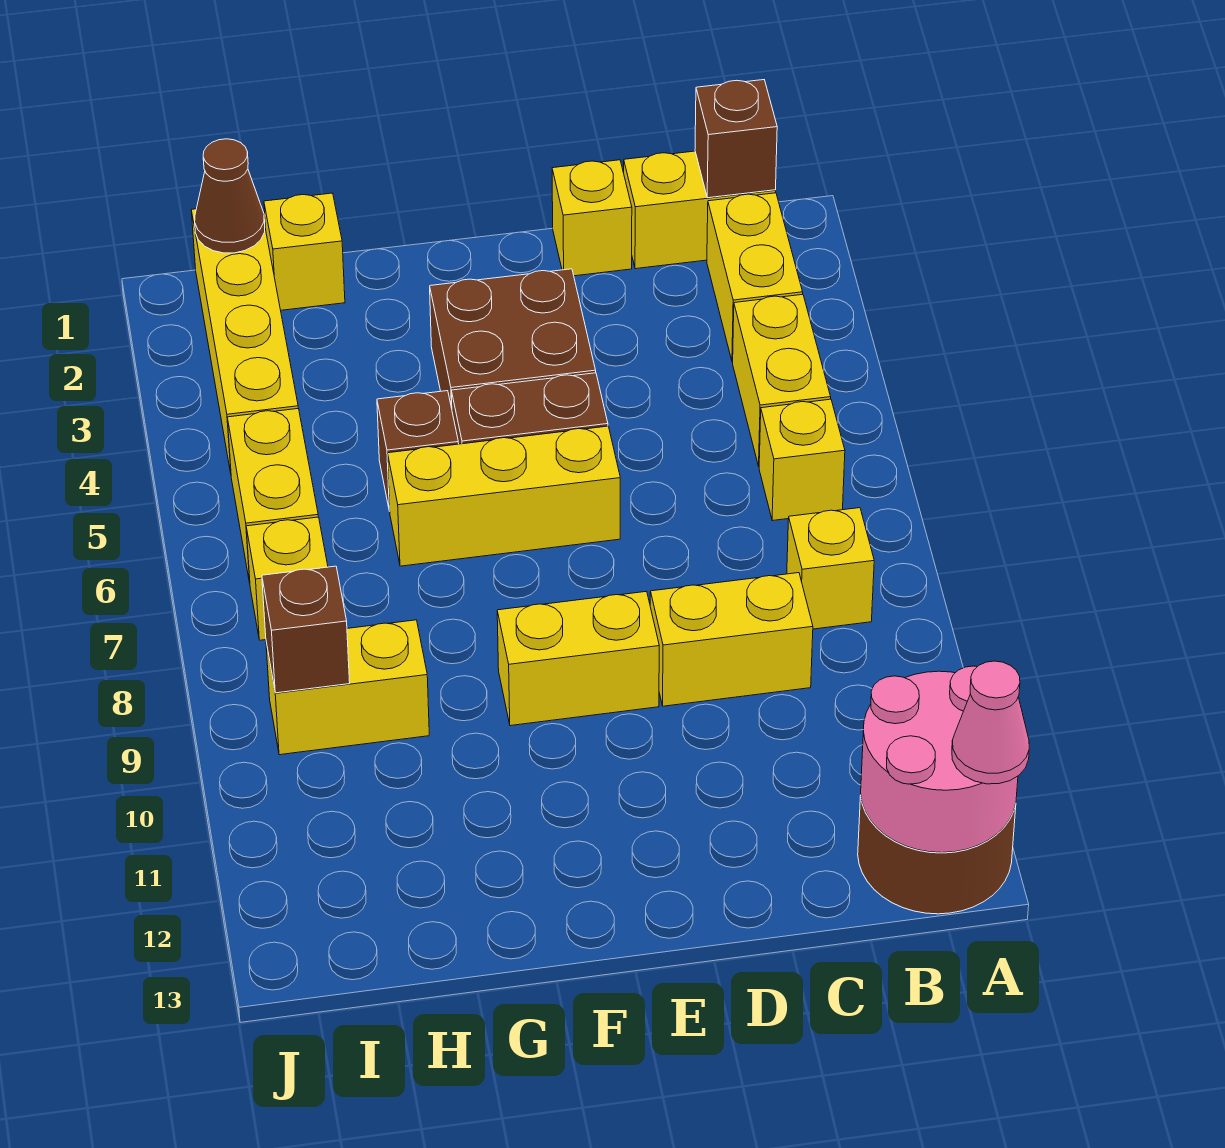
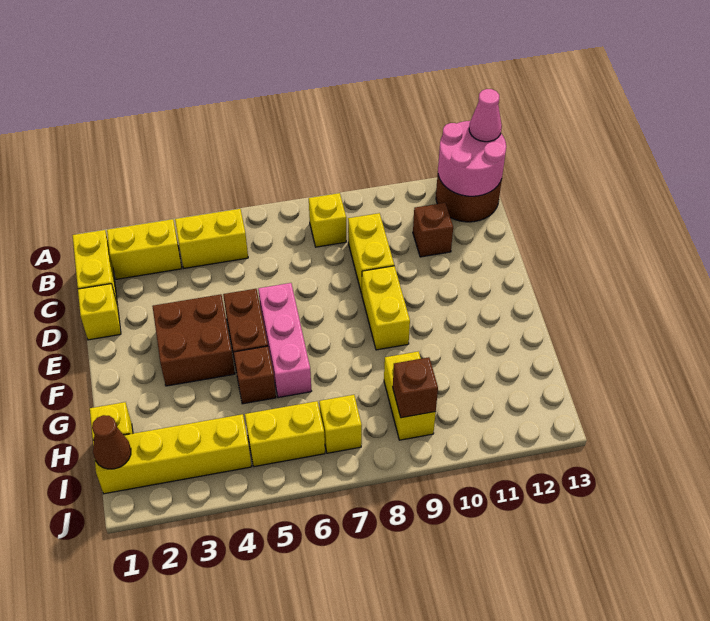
brown 1x1 brick [695,80,777,198] -> brown 1x1 brick moved to [413,203,453,257]
yellow 1x1 brick [759,399,845,521] -> none
yellow 1x3 brick [388,426,620,566] -> pink 1x3 brick [258,283,311,398]

